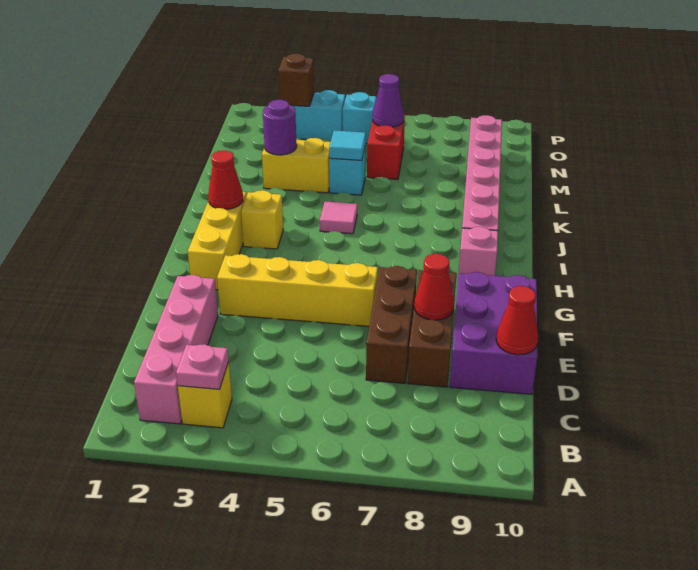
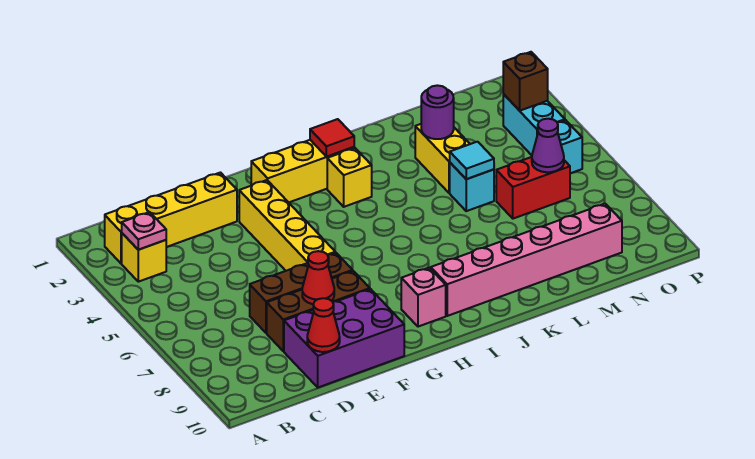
pink 1x4 brick [134,275,218,424] -> yellow 1x4 brick [105,173,237,263]
red 1x1 cone [208,150,243,209] -> red 1x1 tile [310,119,354,157]
pink 1x1 tile [320,201,357,234] -> none

